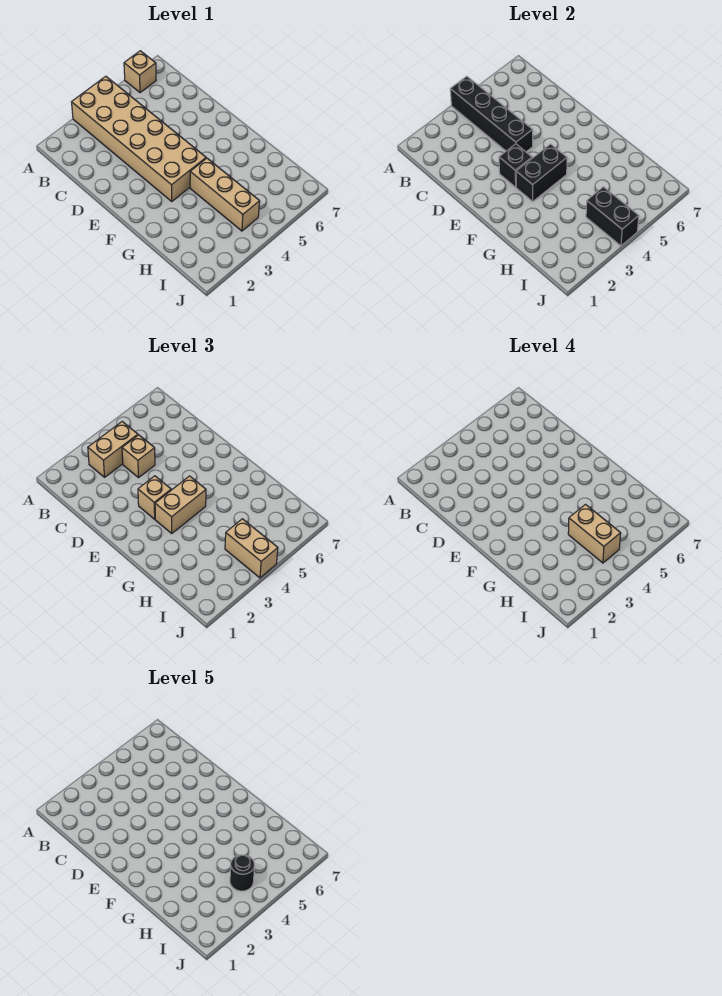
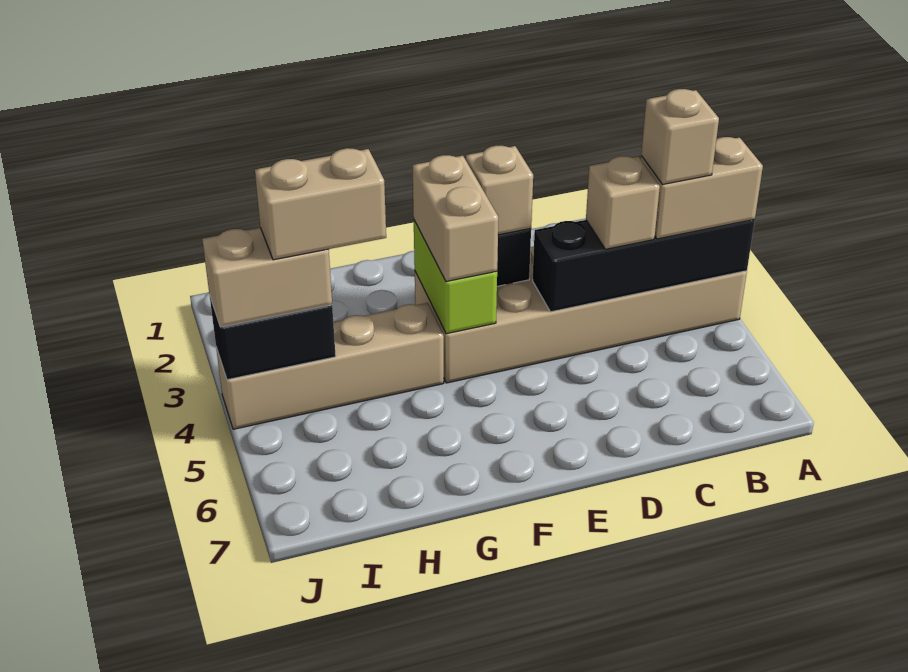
tan 1x1 brick [124,51,156,93] -> tan 1x1 brick moved to [641,89,719,185]
tan 1x2 brick [88,422,138,477] -> tan 1x2 brick turned to [641,137,763,239]
black 1x2 brick [516,144,567,201] -> lime 1x2 brick [414,221,497,334]
tan 1x3 brick [190,158,260,231] -> tan 1x4 brick [216,303,444,429]
black 1x1 round brick [230,855,254,891] -> none

